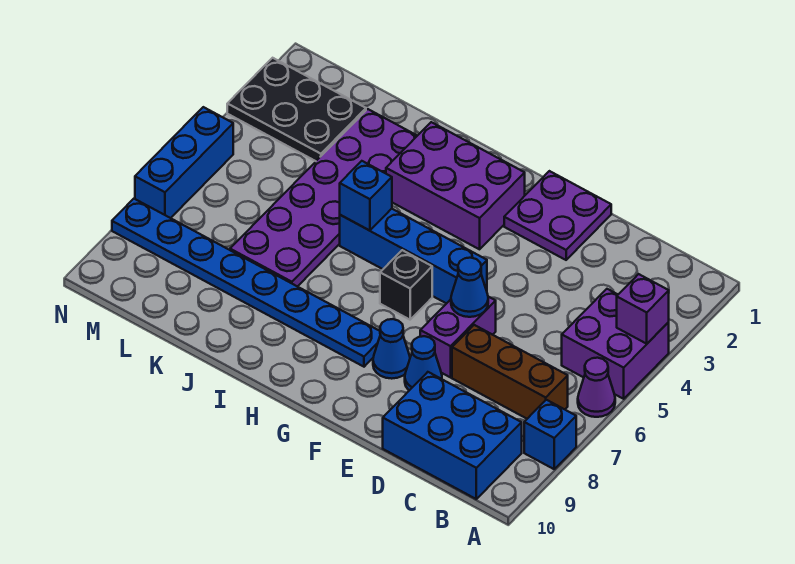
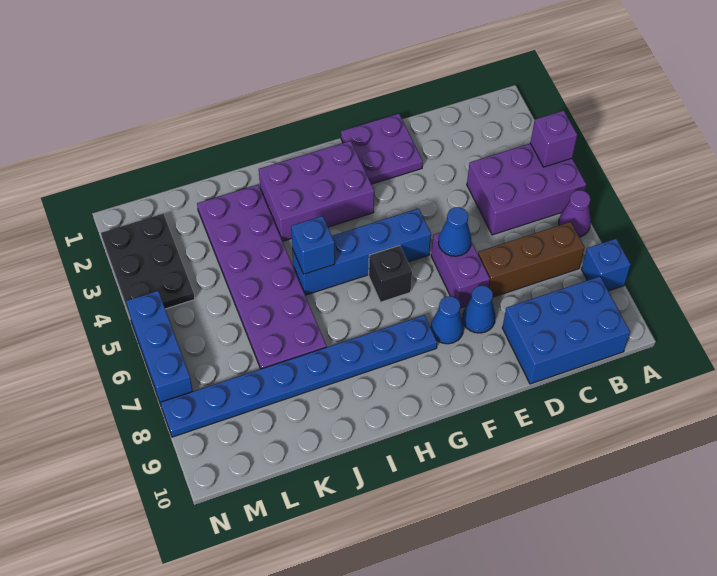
purple 2x2 brick [562,289,669,399] -> purple 2x3 brick [467,143,586,235]
black 2x3 plate [227,58,366,161] -> black 2x3 plate turned to [101,214,195,317]

